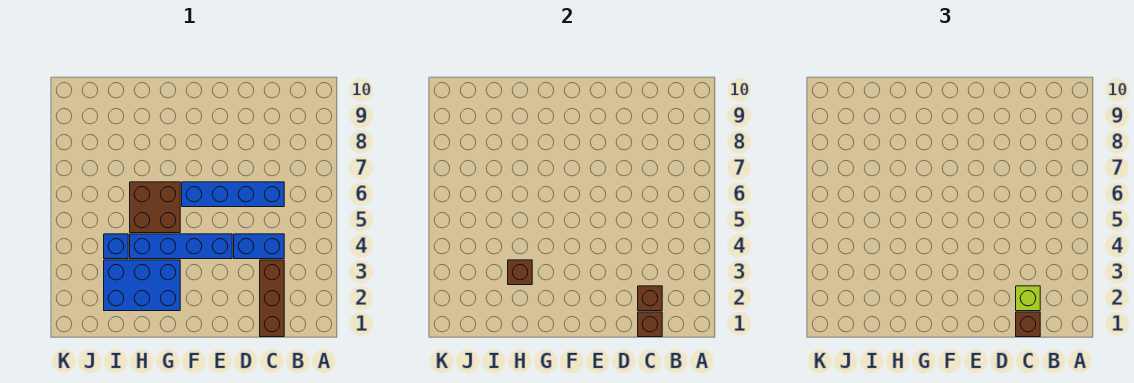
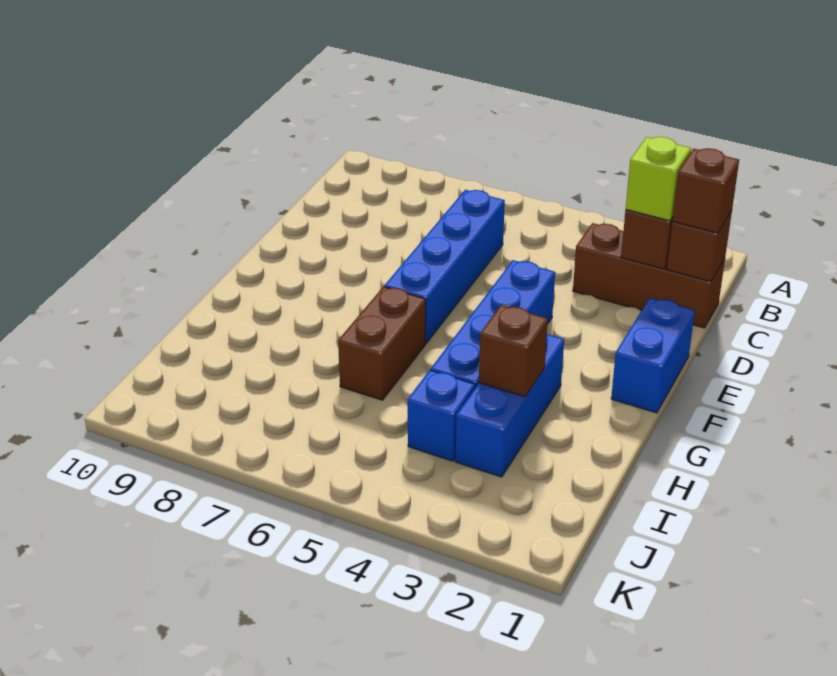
blue 1x2 brick [234,234,284,259] -> blue 1x2 brick moved to [611,298,695,413]
blue 2x3 brick [104,260,180,311] -> blue 1x3 brick [455,334,564,477]
brown 2x2 brick [130,182,180,233] -> brown 1x2 brick [338,287,426,400]

